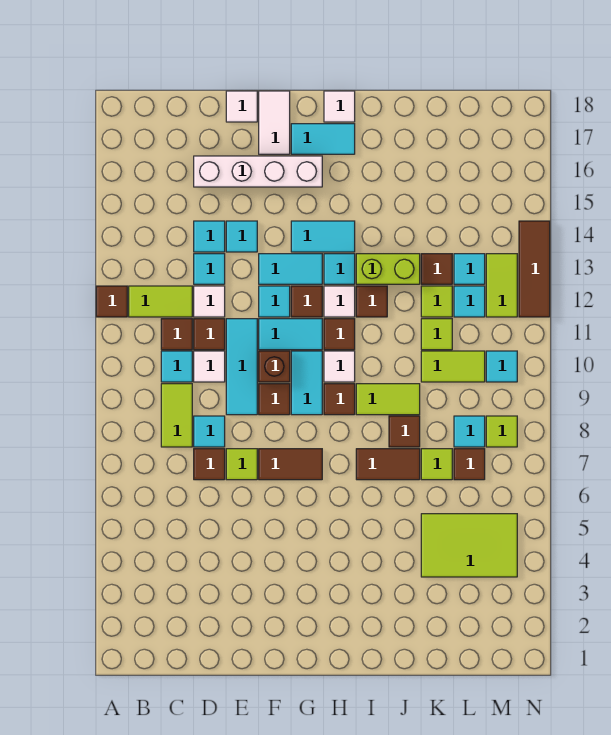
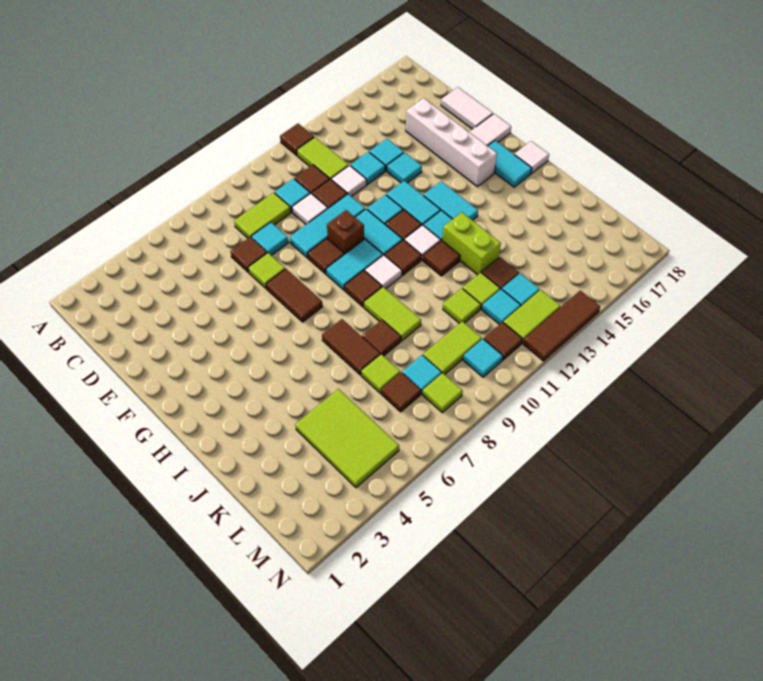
white 1x1 tile [226,91,257,122] -> white 1x2 tile [441,87,493,129]
lime 1x2 tile [421,351,485,382] -> lime 1x2 tile turned to [423,321,482,374]
none -> brown 1x1 tile [484,322,522,360]

